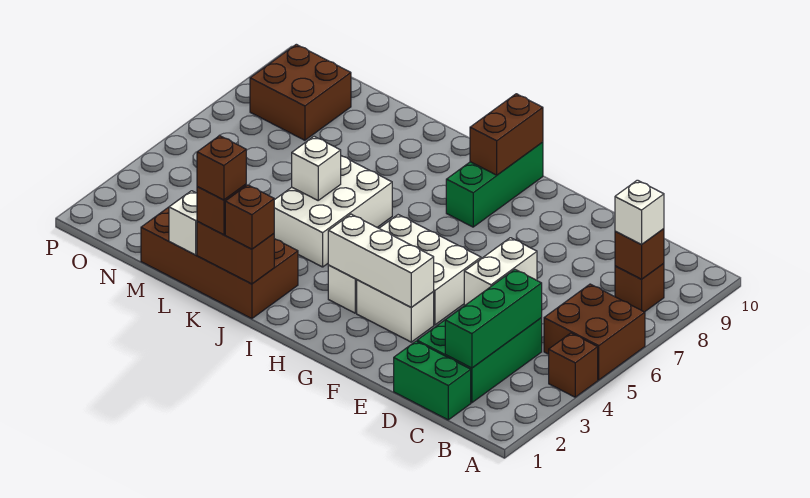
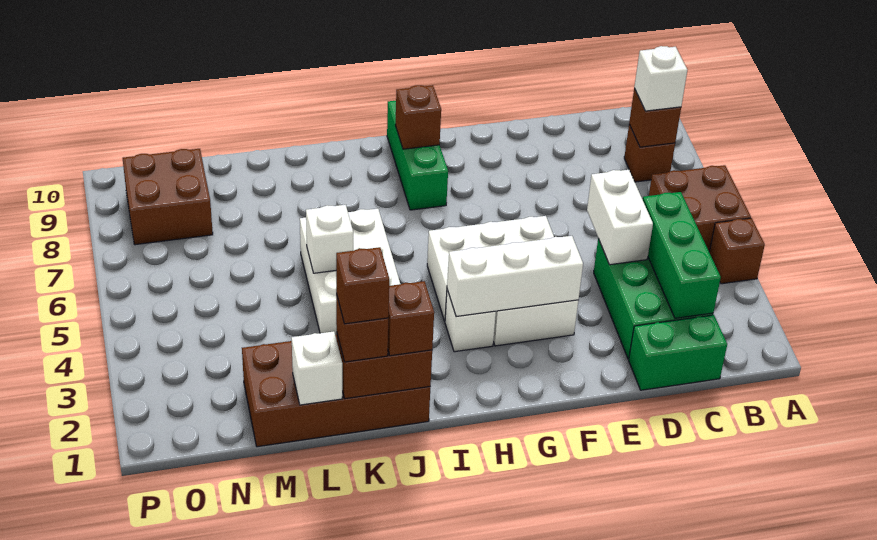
brown 1x2 brick [470,94,543,175] -> brown 1x1 brick [395,85,441,149]

